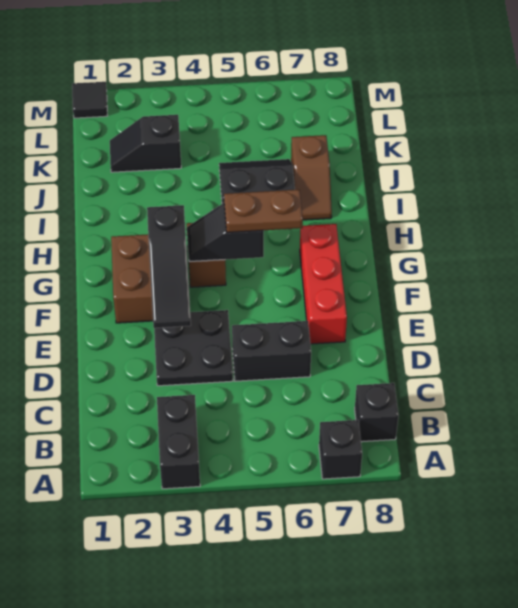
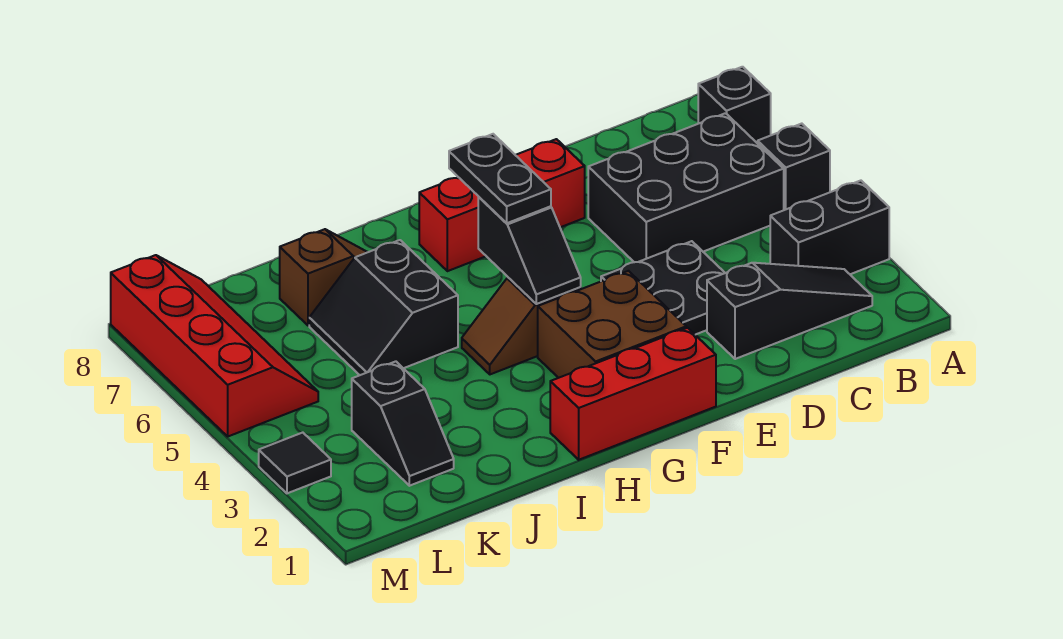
black 1x1 brick [355,383,398,442] -> black 1x1 brick moved to [758,124,830,210]
black 1x2 brick [232,321,311,381] -> black 2x3 brick [588,113,784,262]
black 1x3 slope [147,205,191,328] -> black 1x3 slope moved to [707,263,872,359]
none -> red 1x3 brick [550,328,716,460]
brown 1x2 plate [224,190,303,232] -> black 1x2 plate [449,134,551,223]
none -> red 2x4 slope [111,255,318,436]
black 1x1 tile [72,82,107,118] -> black 1x1 tile moved to [259,433,331,493]

